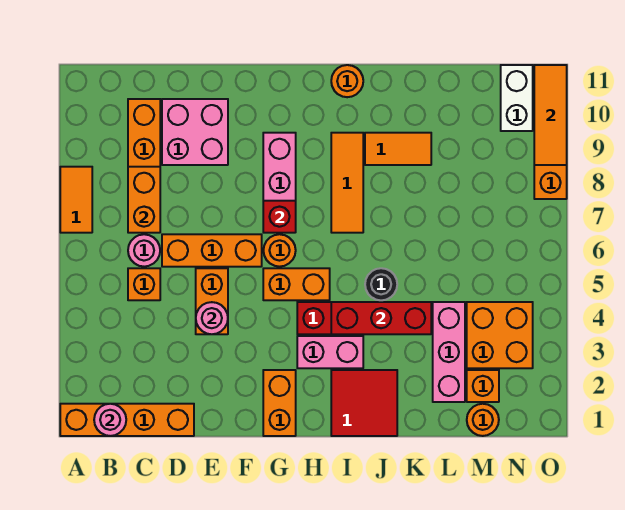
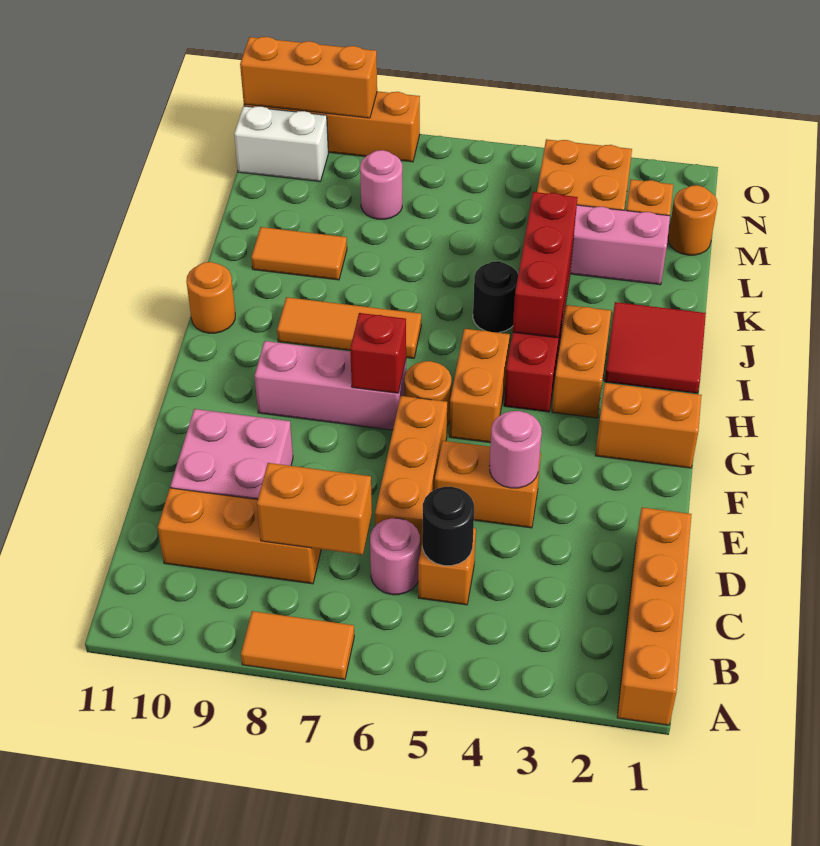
pink 1x1 round brick [94,404,126,436] -> pink 1x1 round brick moved to [360,150,402,219]
none -> black 1x1 round brick [422,487,474,566]
pink 1x2 brick [297,336,363,368] -> orange 1x2 brick [552,305,611,418]
orange 1x2 tile [365,133,431,165] -> orange 1x2 tile turned to [251,227,347,280]
orange 1x3 tile [534,65,567,165] -> orange 1x3 brick [240,37,377,118]

